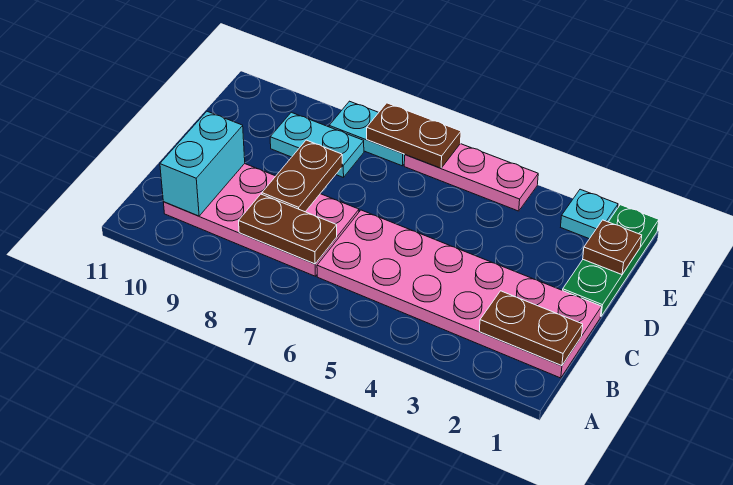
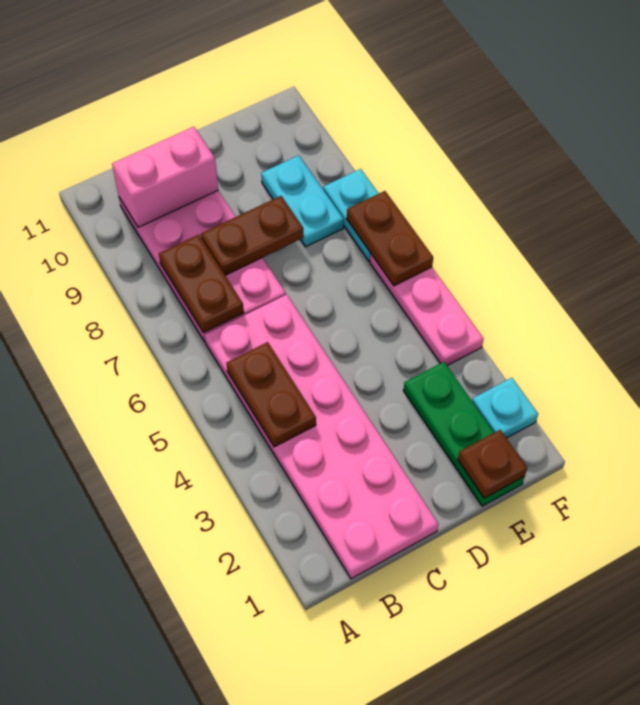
brown 1x2 plate [479,291,583,366] -> brown 1x2 plate moved to [227,342,316,447]
cyan 1x2 brick [160,111,245,216] -> pink 1x2 brick [112,127,218,227]
green 1x3 plate [563,205,659,316] -> green 1x3 plate turned to [403,362,525,506]

